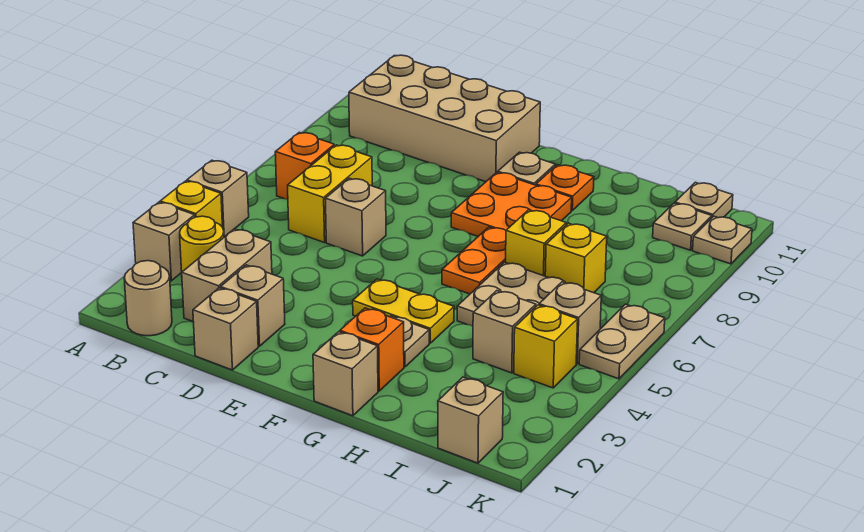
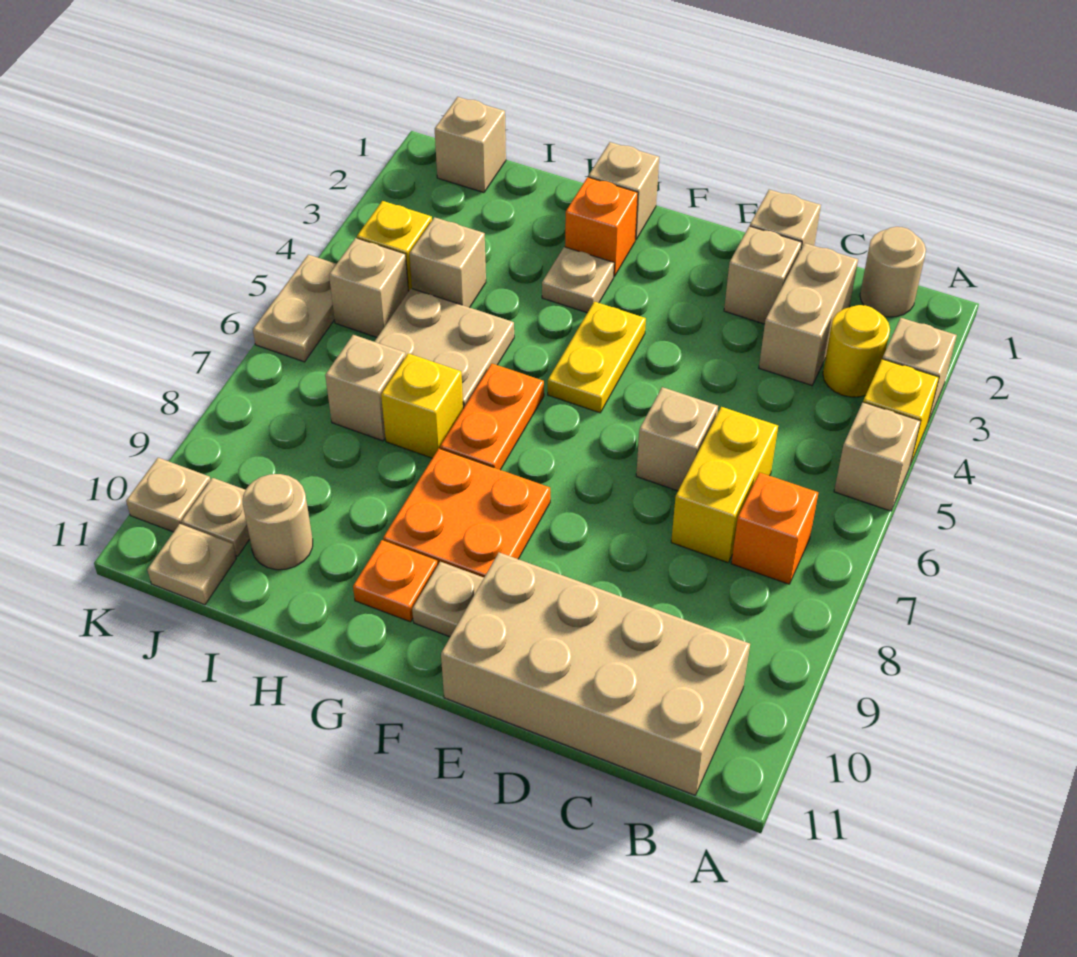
yellow 1x2 plate [353,279,454,343] -> yellow 1x2 plate turned to [548,302,646,413]
yellow 1x1 brick [545,223,607,293] -> tan 1x1 brick [325,335,406,441]
none -> tan 1x1 round brick [243,474,313,570]

